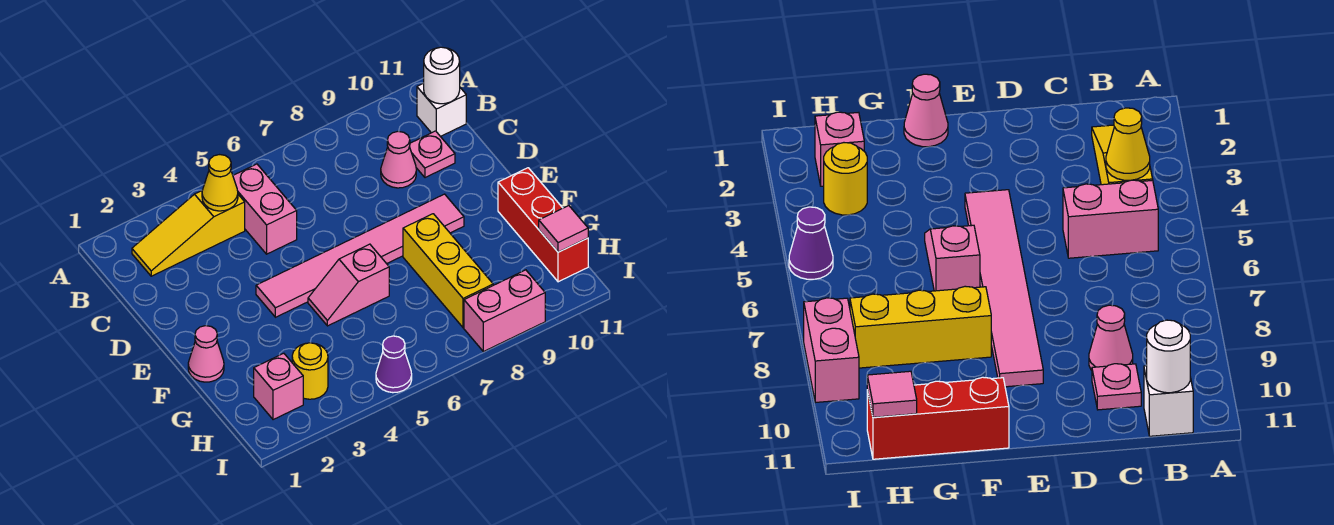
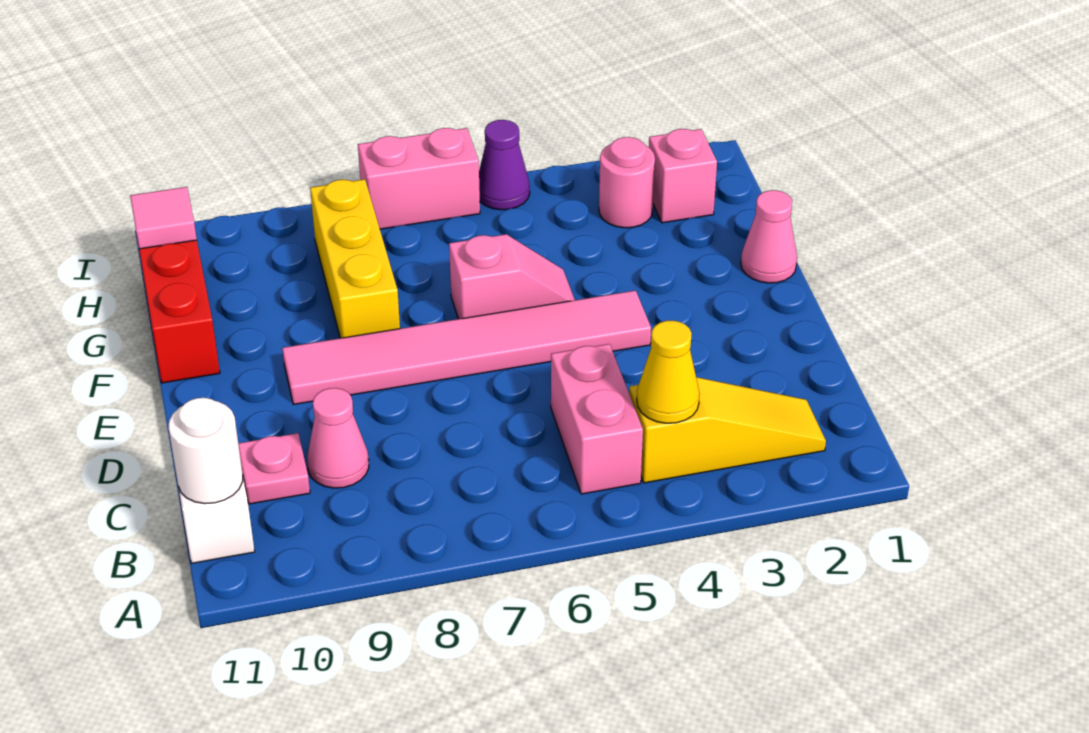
yellow 1x1 round brick [292,343,328,399] -> pink 1x1 round brick [599,137,655,228]
pink 1x2 brick [464,270,545,352] -> pink 1x2 brick moved to [358,128,480,229]

